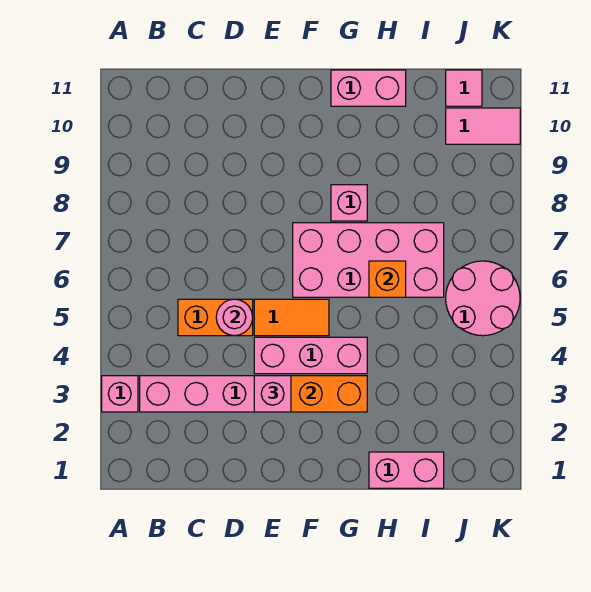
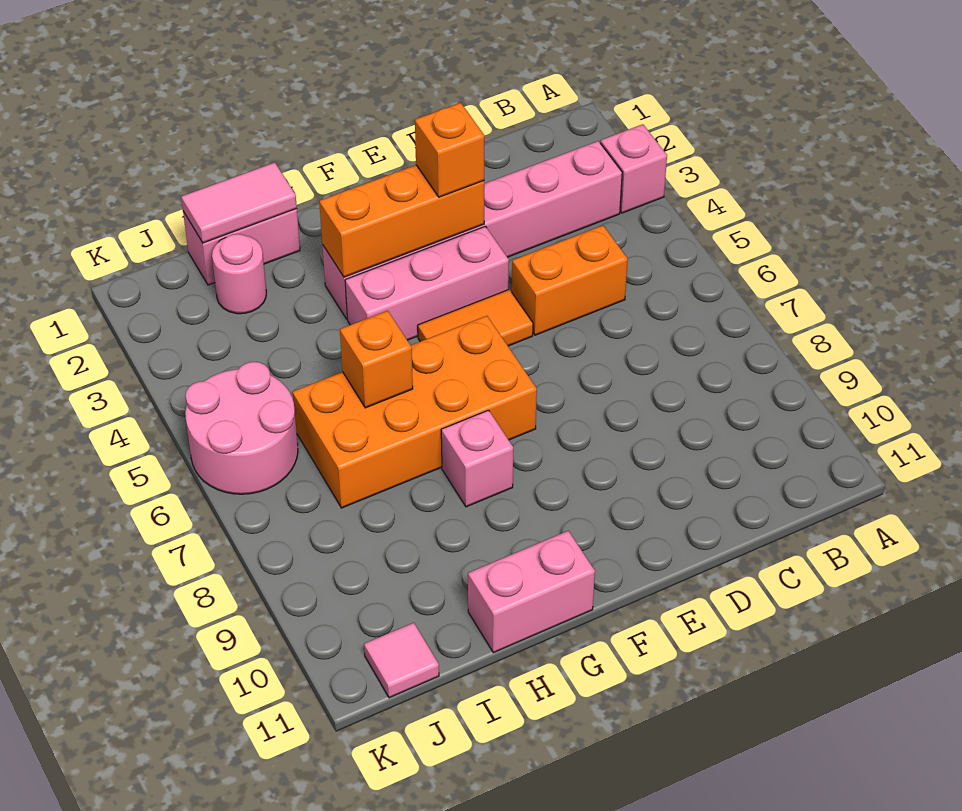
pink 1x1 round brick [216,299,253,336] -> pink 1x1 round brick moved to [212,234,266,314]
pink 1x1 brick [254,376,291,412] -> orange 1x1 brick [415,103,484,197]
pink 2x4 brick [293,223,444,297] -> orange 2x4 brick [292,316,537,508]
pink 1x2 tile [446,108,520,144] -> pink 1x2 tile moved to [181,162,297,243]

